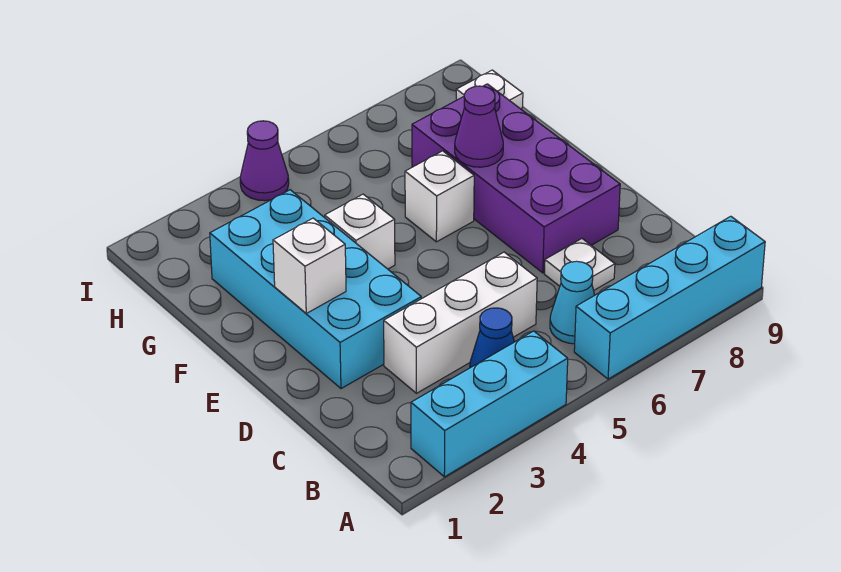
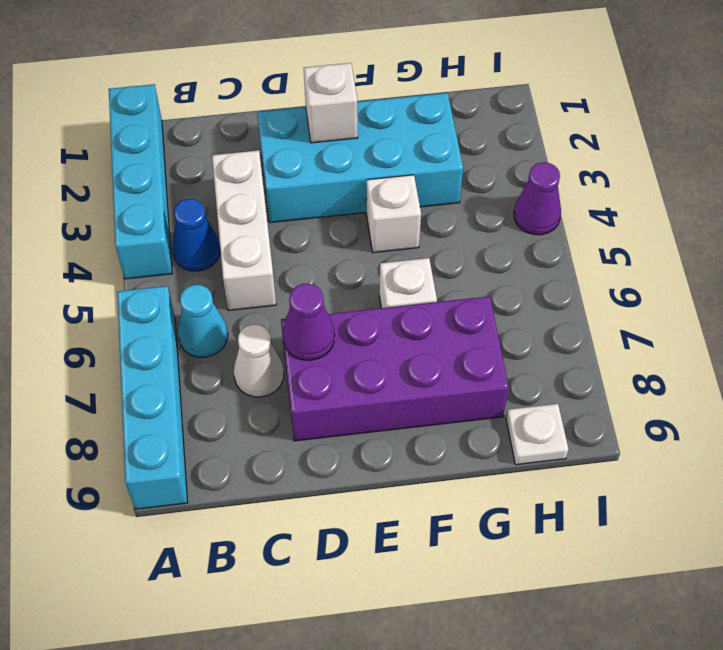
cyan 1x3 brick [411,331,568,477] -> cyan 1x4 brick [109,84,172,279]
white 1x1 plate [544,239,615,290] -> white 1x1 cone [234,324,284,397]
purple 1x1 cone [455,86,503,167] -> purple 1x1 cone moved to [283,284,335,360]

